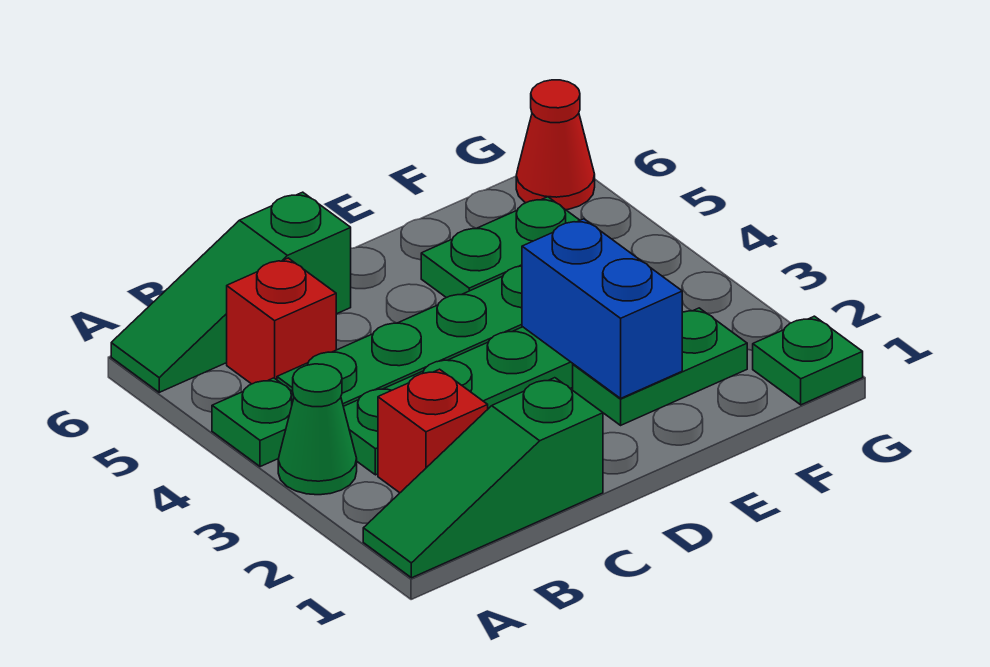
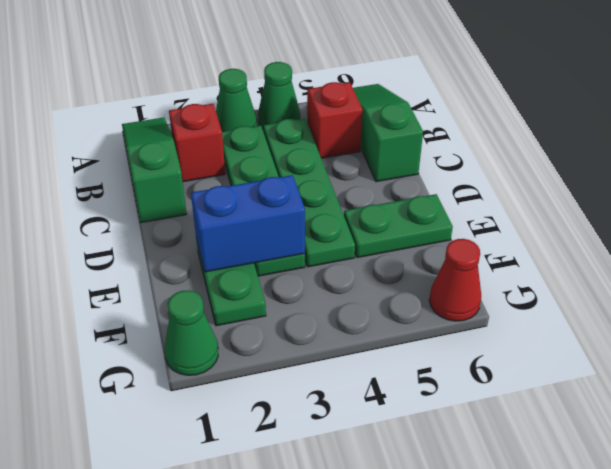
green 1x1 plate [212,378,294,467] -> green 1x1 cone [258,62,300,129]
green 1x2 plate [421,197,580,298] -> green 1x2 plate turned to [344,194,453,258]
green 1x1 plate [753,316,863,405] -> green 1x1 cone [165,290,218,375]

